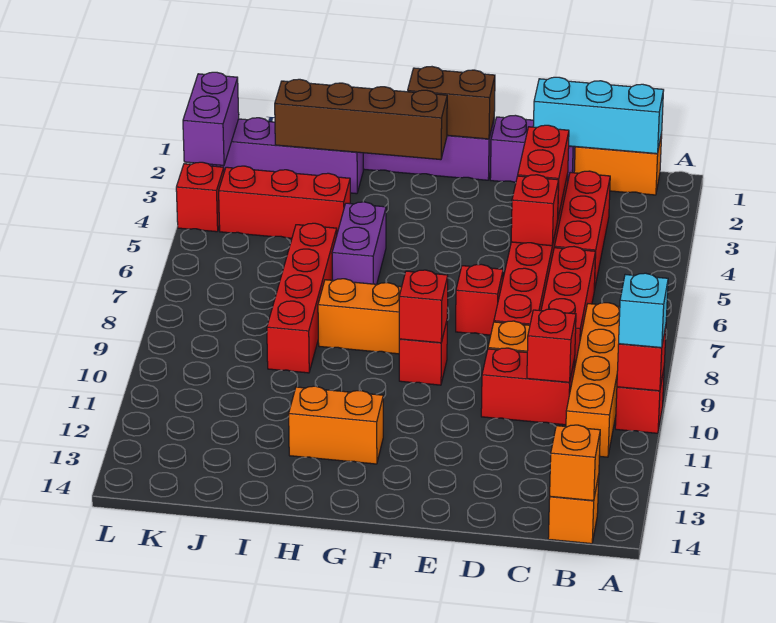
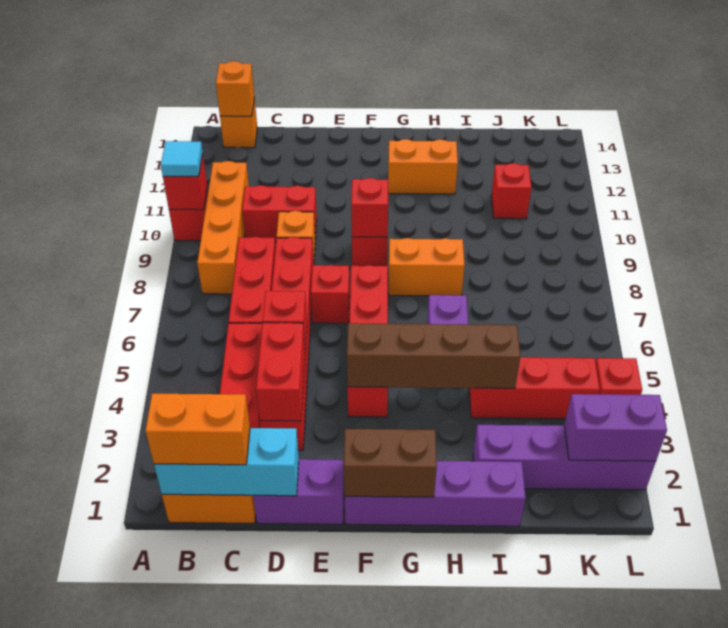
cyan 1x1 brick [619,273,668,348] -> cyan 1x1 tile [161,141,203,176]
none -> orange 1x2 brick [146,394,250,465]
red 1x1 brick [527,309,576,382] -> red 1x1 brick moved to [491,163,531,219]
brown 1x4 brick [275,79,447,160] -> brown 1x4 brick moved to [347,323,520,388]
red 1x4 brick [267,223,337,373] -> red 1x4 brick moved to [348,265,388,417]
purple 1x2 brick [183,72,239,165] -> purple 1x2 brick turned to [564,394,667,461]

